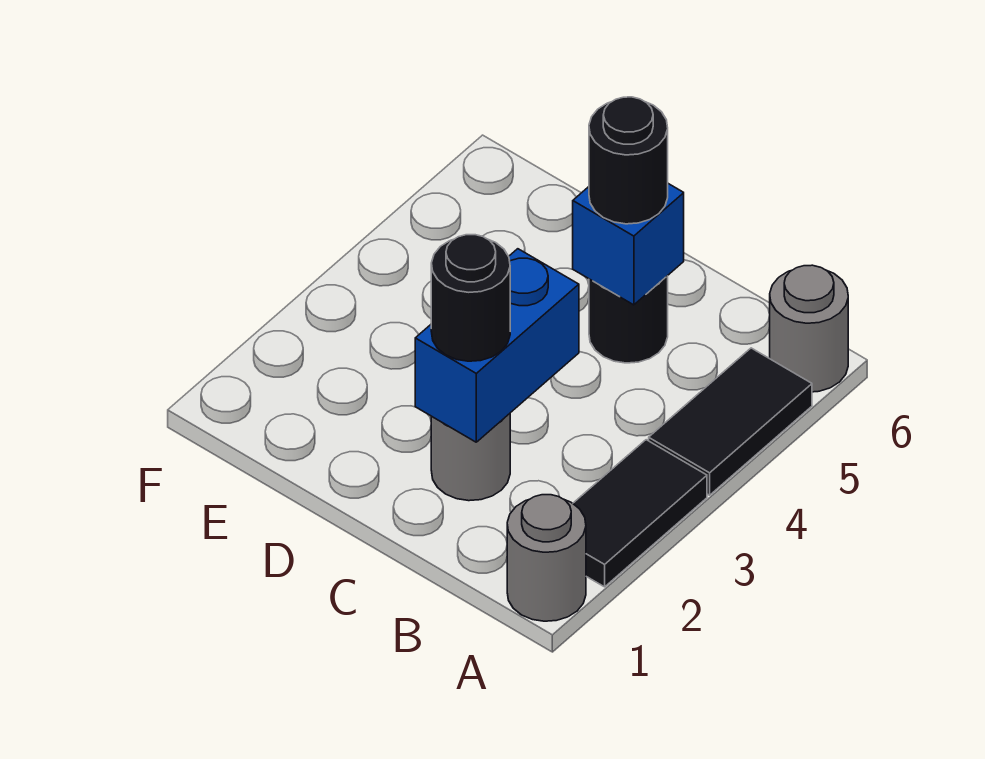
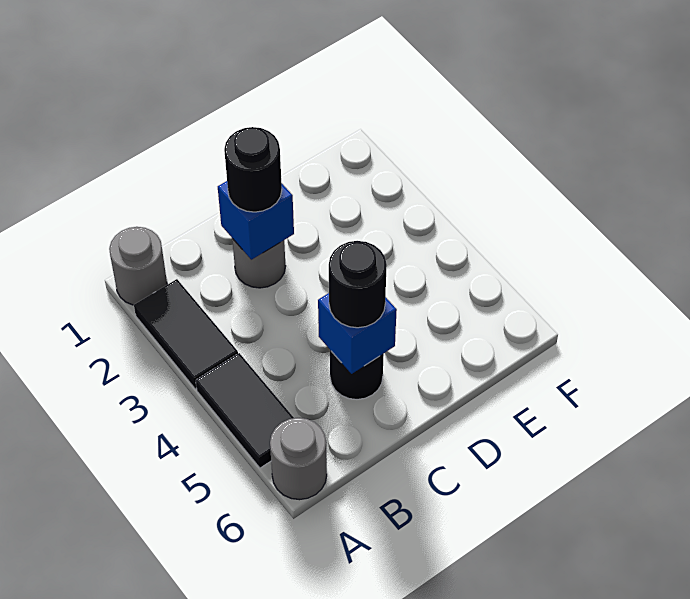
blue 1x2 brick [415,249,579,442] -> blue 1x1 brick [218,181,294,260]

